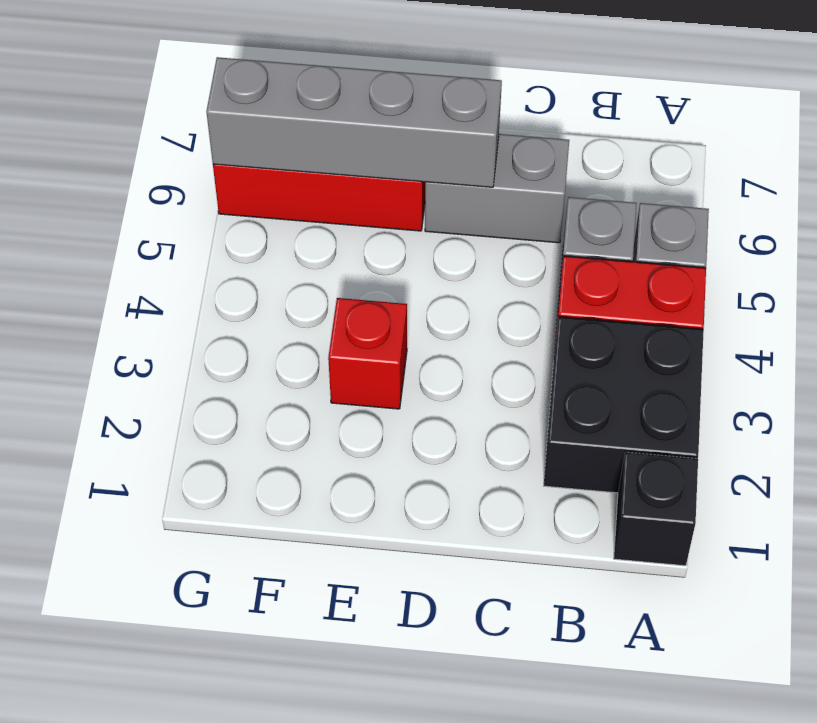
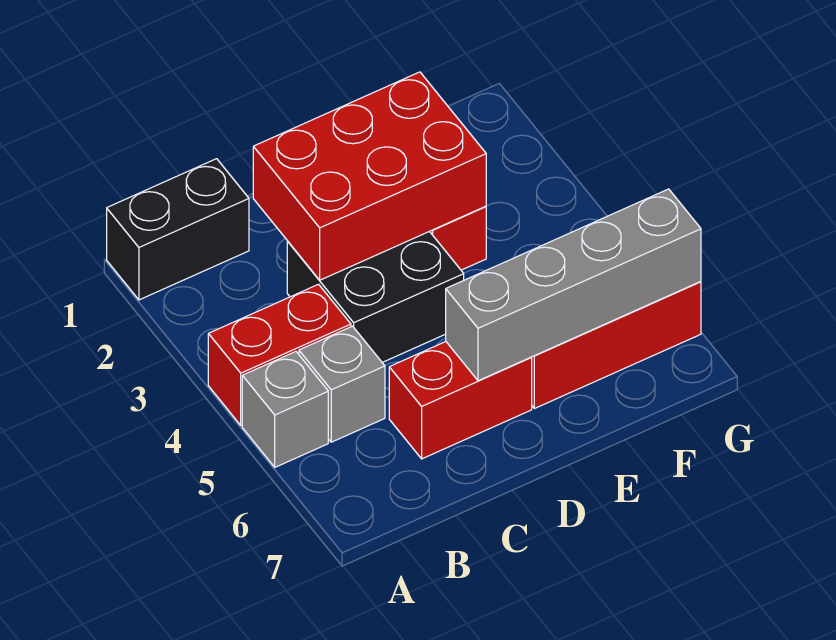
black 1x1 brick [614,452,698,566] -> black 1x2 brick [107,159,249,300]
black 2x2 brick [544,317,704,493] -> black 2x2 brick moved to [287,231,464,362]
none -> red 2x3 brick [253,72,486,280]
grey 1x2 brick [425,134,569,243] -> red 1x2 brick [389,342,532,459]

